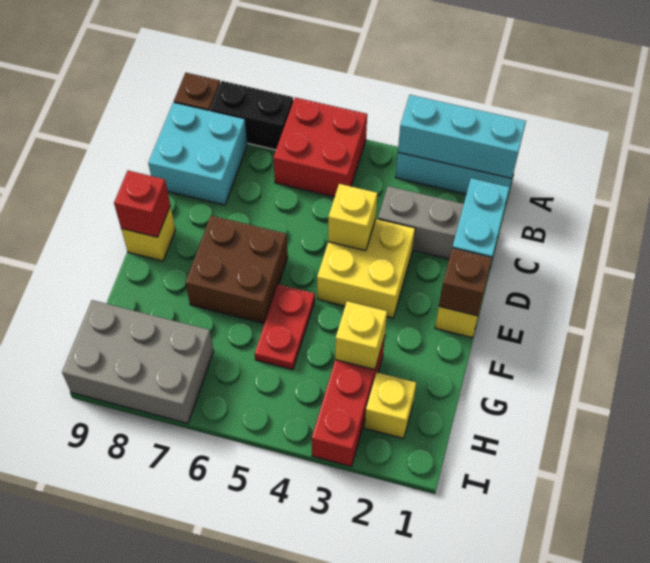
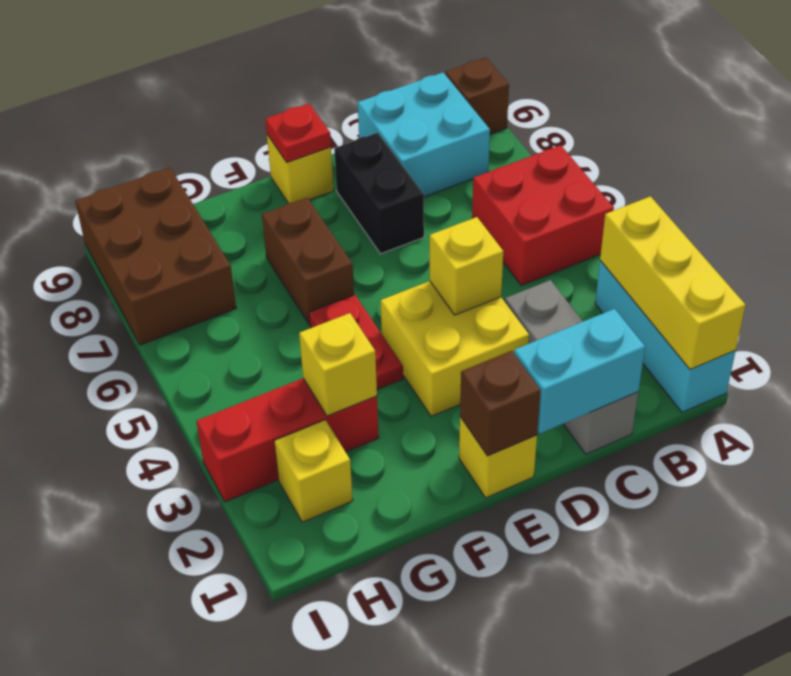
cyan 1x3 brick [398,95,526,178] -> yellow 1x3 brick [600,196,745,370]
black 1x2 brick [210,81,293,150] -> black 1x2 brick moved to [334,133,424,254]
brown 2x2 brick [186,215,288,324] -> brown 1x2 brick [262,198,354,324]
red 1x1 brick [114,171,170,237] -> red 1x1 plate [265,104,331,162]
red 1x2 plate [255,284,315,370] -> red 1x2 plate turned to [309,295,403,390]
grey 2x3 brick [62,300,214,423] -> brown 2x3 brick [75,168,236,345]

